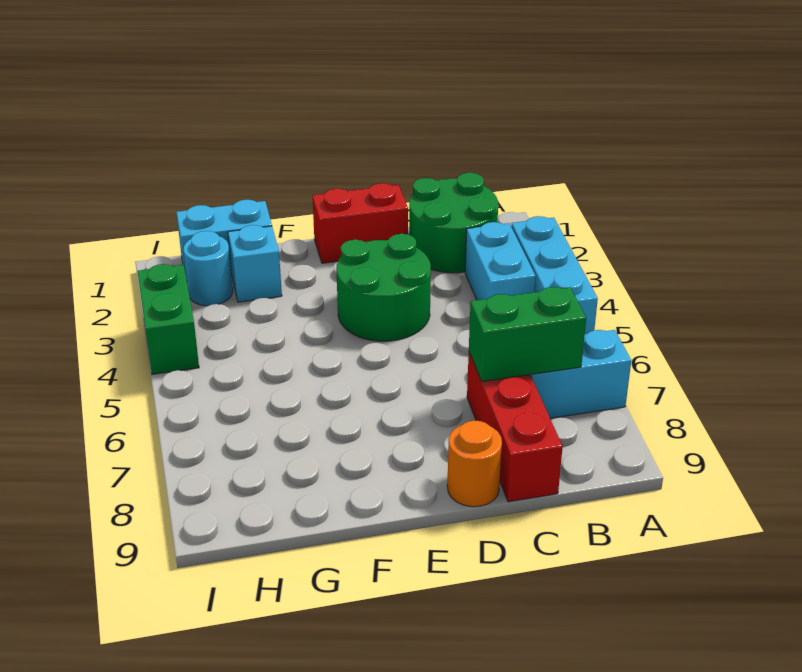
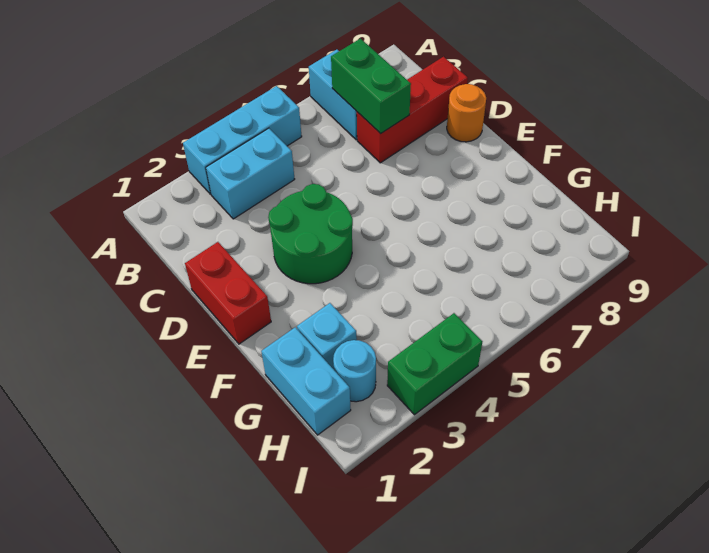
green 2x2 round brick [409,173,498,273] -> none

